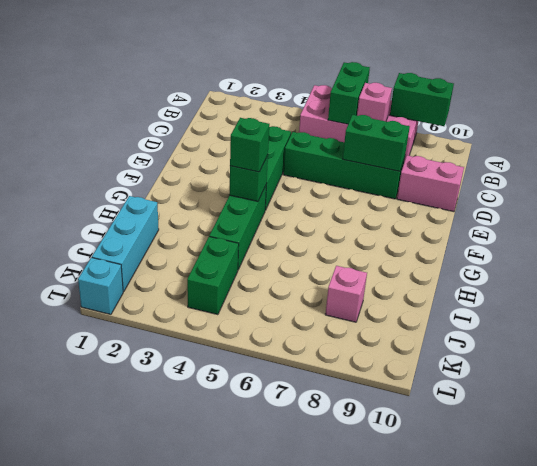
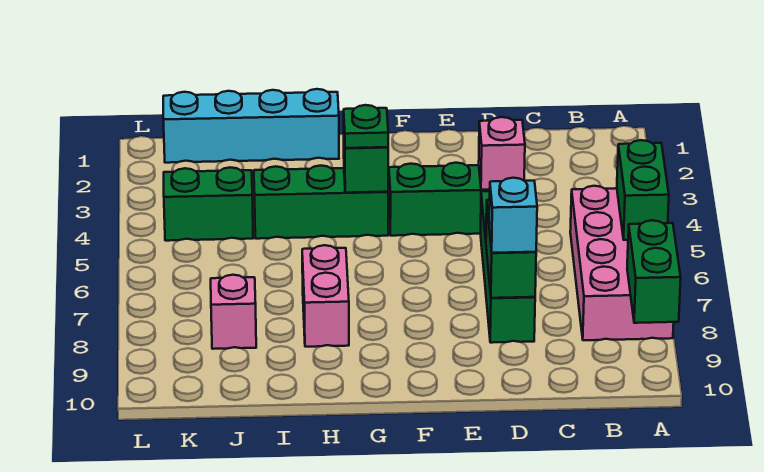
green 1x2 brick [328,62,370,124] -> green 1x2 brick turned to [617,140,669,240]
pink 1x1 brick [357,83,392,121] -> pink 1x1 brick moved to [479,117,525,190]
pink 1x2 brick [397,155,464,212] -> pink 1x2 brick moved to [302,245,349,347]
green 1x1 brick [230,118,269,172] -> green 1x1 plate [344,105,388,148]
cyan 1x3 brick [92,196,159,292] -> cyan 1x4 brick [163,89,339,163]
cyan 1x1 brick [78,258,123,314] -> cyan 1x1 brick moved to [489,178,537,253]

